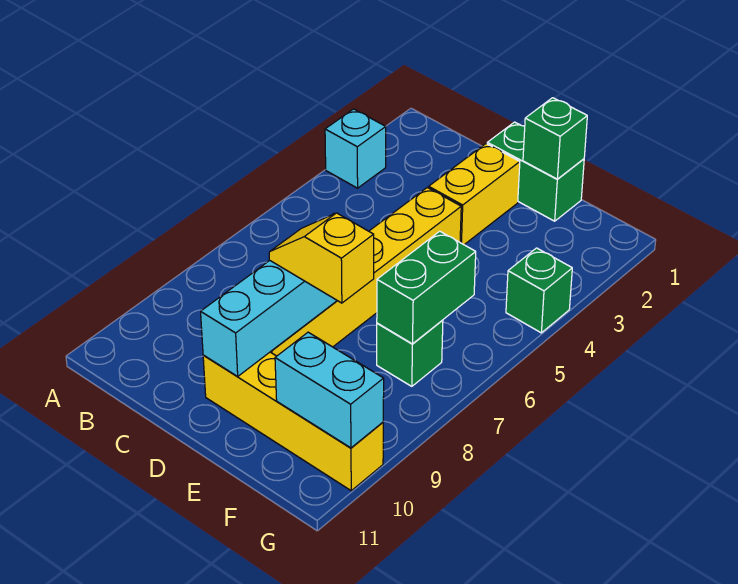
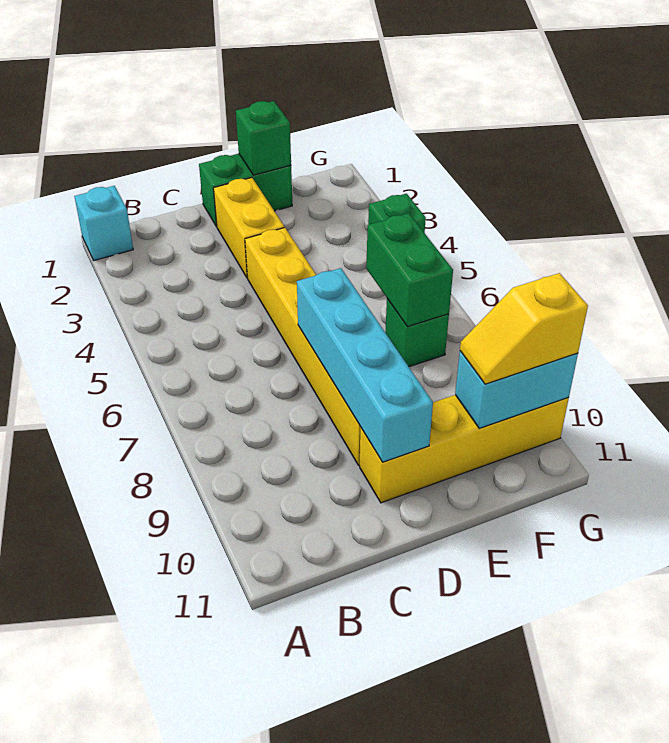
cyan 1x1 brick [325,109,386,188] -> cyan 1x1 brick moved to [74,186,133,260]
yellow 1x2 slope [269,213,374,303] -> yellow 1x2 slope moved to [460,273,588,384]

